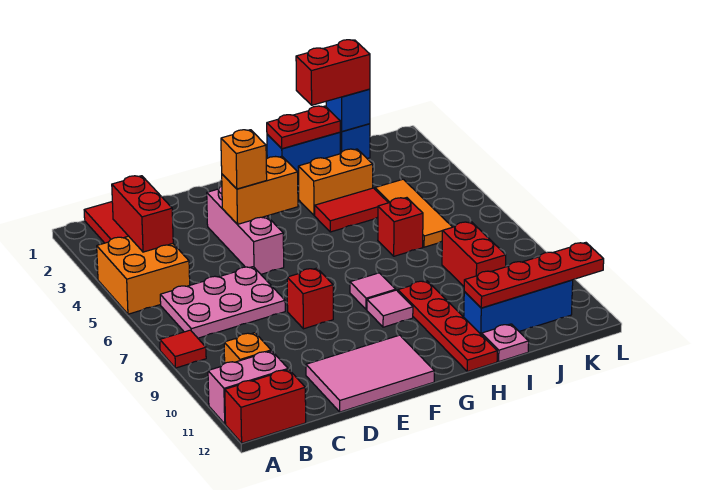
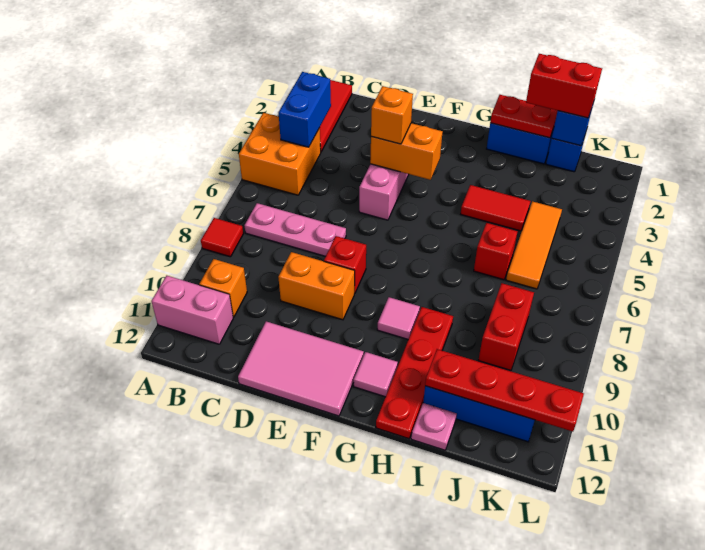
red 1x2 brick [225,369,306,443] -> none
red 1x2 brick [112,176,173,252] -> blue 1x2 brick [279,72,331,147]
pink 2x3 plate [160,267,285,338] -> pink 1x3 plate [245,203,346,256]
pink 1x1 tile [350,273,396,310] -> pink 1x1 tile moved to [354,352,398,397]
orange 1x2 brick [298,149,373,215] -> orange 1x2 brick moved to [278,252,355,320]

